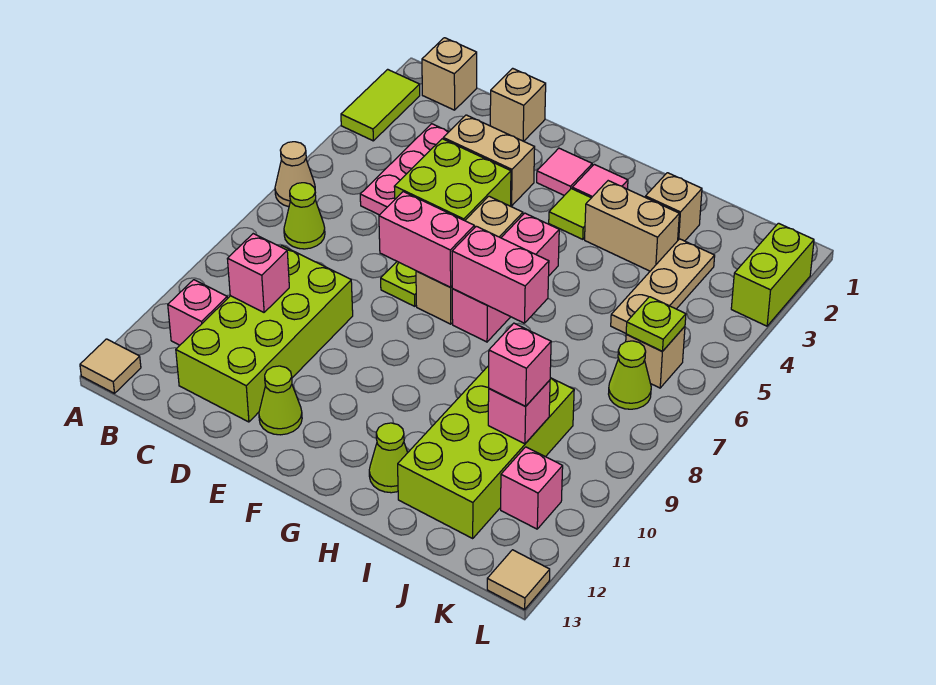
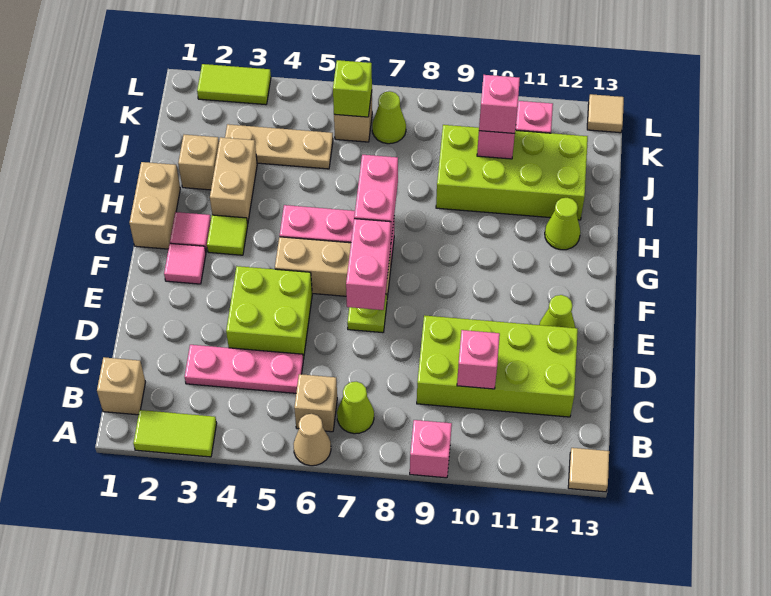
pink 1x1 brick [168,280,227,345] -> pink 1x1 brick moved to [410,420,452,478]
tan 1x1 brick [490,68,546,141] -> tan 1x1 brick moved to [294,374,337,432]
tan 1x2 brick [443,115,535,206] -> tan 1x2 brick moved to [129,162,180,249]
lime 1x1 plate [626,297,686,351] -> lime 1x1 brick [333,60,372,117]
lime 1x2 brick [731,223,814,326] -> lime 1x2 tile [197,64,271,105]

